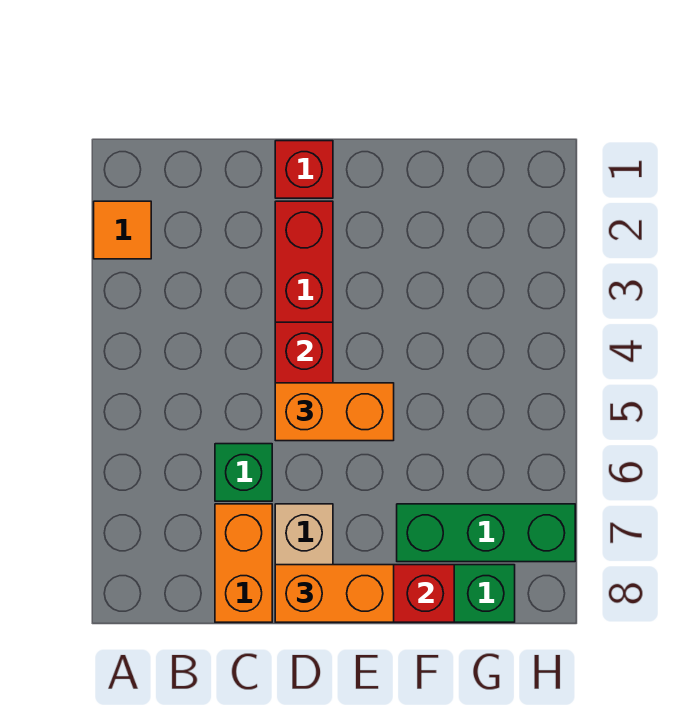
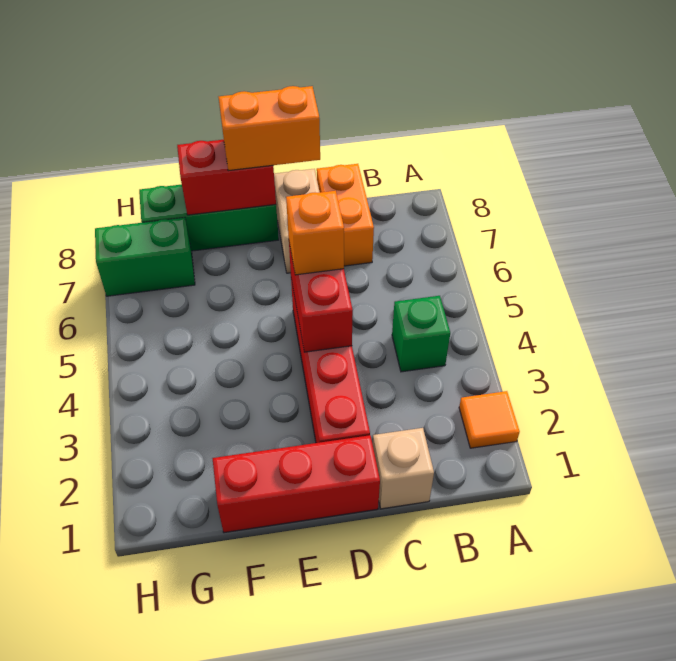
none -> tan 1x1 brick [373,428,434,509]
green 1x1 brick [215,444,272,501] -> green 1x1 brick moved to [392,296,450,372]
red 1x1 brick [275,141,333,198] -> red 1x3 brick [212,435,380,533]
orange 1x2 brick [275,383,394,441] -> orange 1x1 brick [286,191,344,275]
green 1x3 brick [397,504,575,562] -> green 1x2 brick [95,218,195,296]

